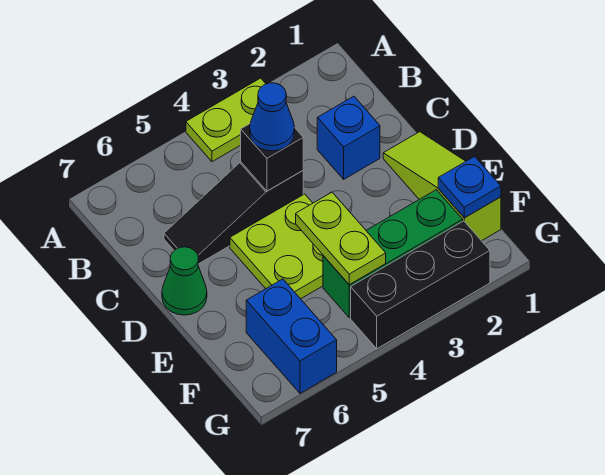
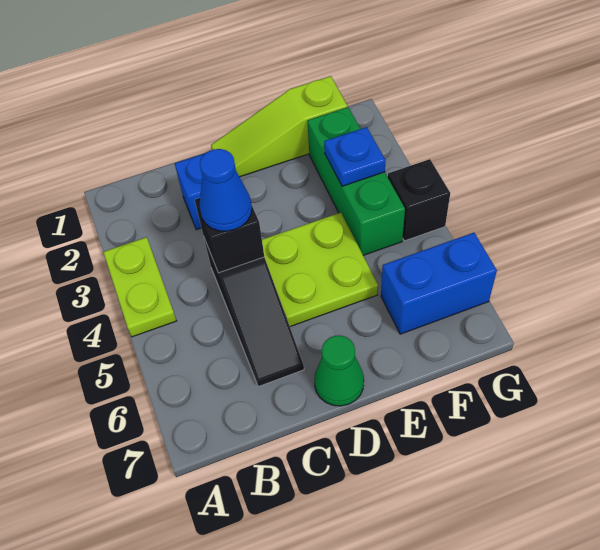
lime 1x2 plate [296,192,386,285] -> none
blue 1x1 plate [438,156,501,218] -> blue 1x1 plate moved to [324,127,385,186]
black 1x3 brick [351,221,490,349] -> black 1x1 brick [388,159,450,241]

